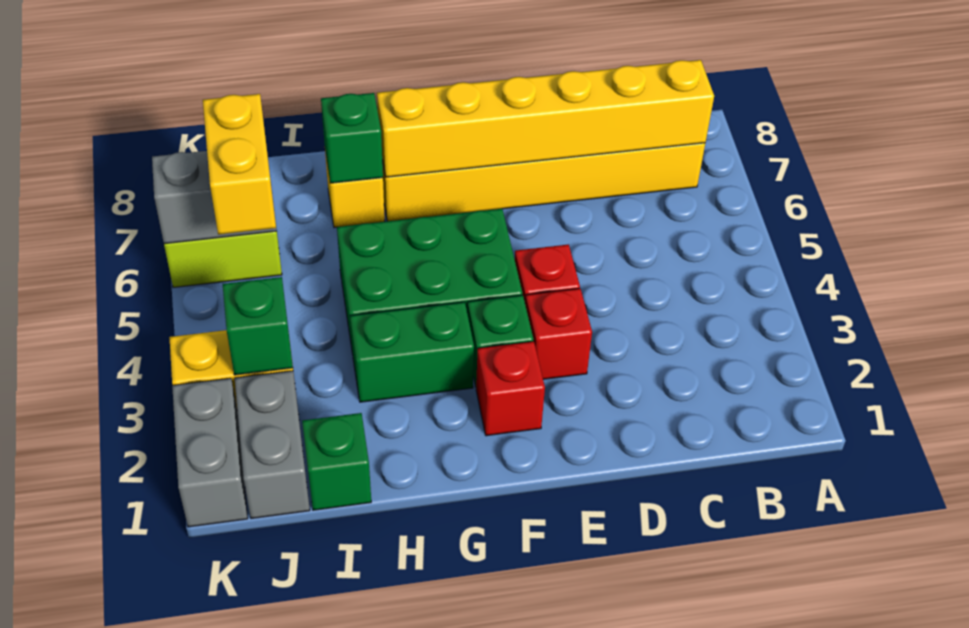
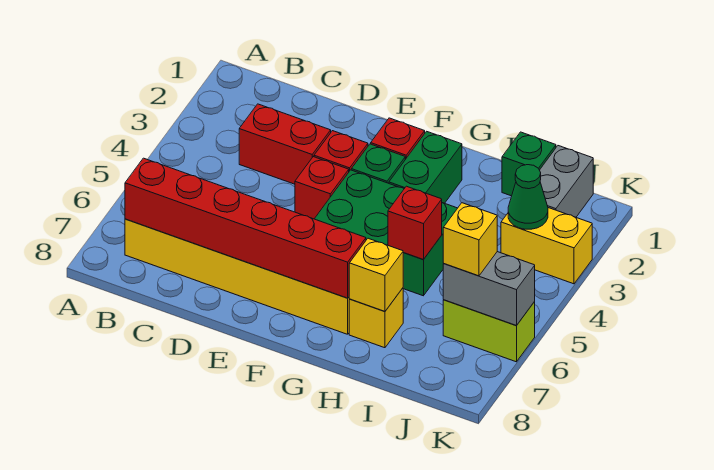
yellow 1x6 brick [377,60,714,177] -> red 1x6 brick [125,158,366,298]
none -> red 1x2 brick [239,104,331,184]
green 1x2 brick [350,302,474,402] -> green 1x2 brick turned to [389,131,462,203]
none -> red 1x1 brick [388,186,442,260]
green 1x1 brick [321,93,383,183] -> yellow 1x1 brick [349,238,403,312]
green 1x1 brick [223,277,293,375] -> green 1x1 cone [508,165,548,229]
yellow 1x2 brick [203,94,276,235] -> yellow 1x1 brick [443,203,497,276]
grey 1x2 brick [172,378,248,527] -> none

